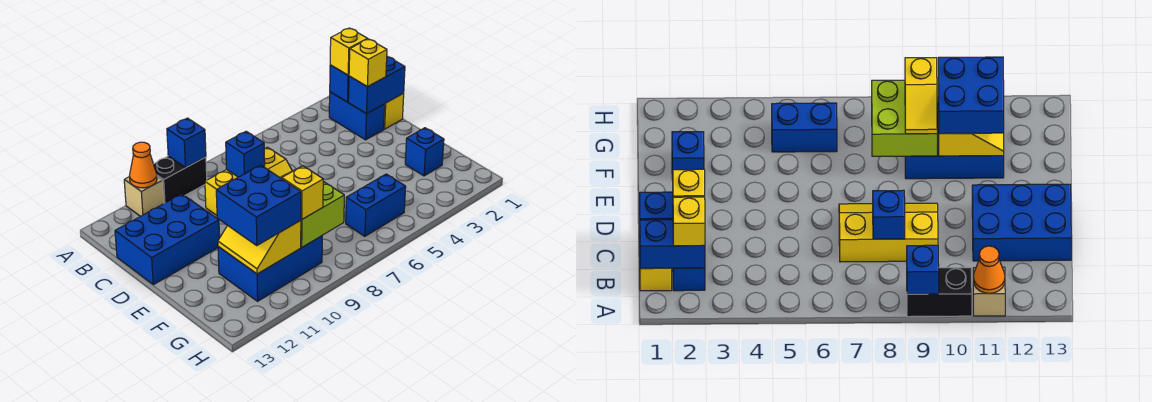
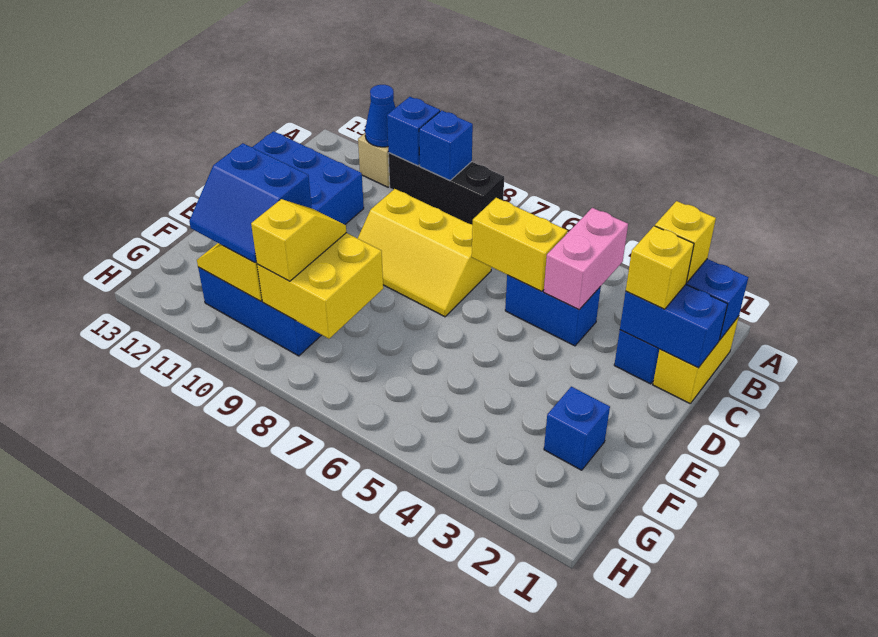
black 1x2 brick [154,156,207,203] -> black 1x3 brick [388,153,504,225]
orange 1x1 cone [129,142,157,188] -> blue 1x1 cone [365,85,395,147]
none -> pink 1x2 brick [544,208,628,310]
none -> yellow 1x2 brick [472,198,568,291]
blue 1x1 brick [226,131,265,177] -> blue 1x1 brick moved to [387,97,440,166]
lime 2x2 brick [301,181,344,247] -> yellow 2x2 brick [257,233,383,339]
blue 2x2 brick [216,165,301,245] -> blue 2x2 slope [189,143,312,263]
blue 1x2 brick [346,174,406,236] -> blue 1x2 brick moved to [505,275,601,346]

